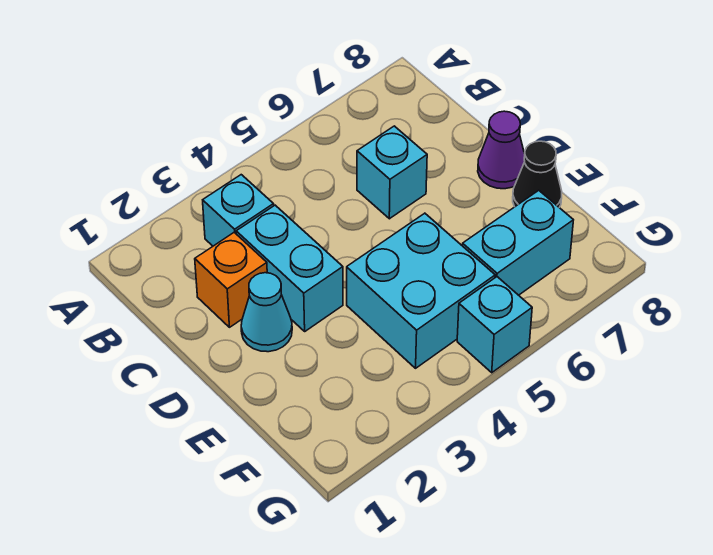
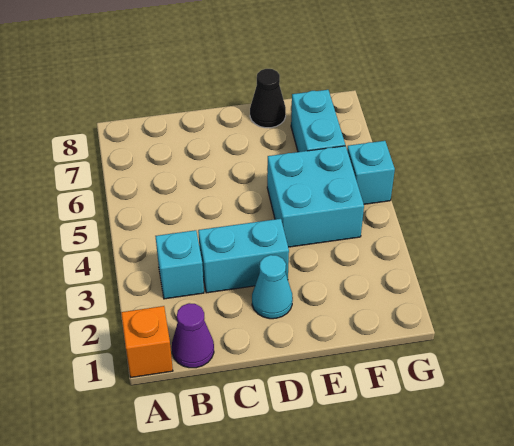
orange 1x1 brick [195,232,267,327] -> orange 1x1 brick moved to [121,306,173,377]
cyan 1x1 brick [357,126,427,219] -> none
purple 1x1 cone [478,111,525,189] -> purple 1x1 cone moved to [172,303,214,368]

